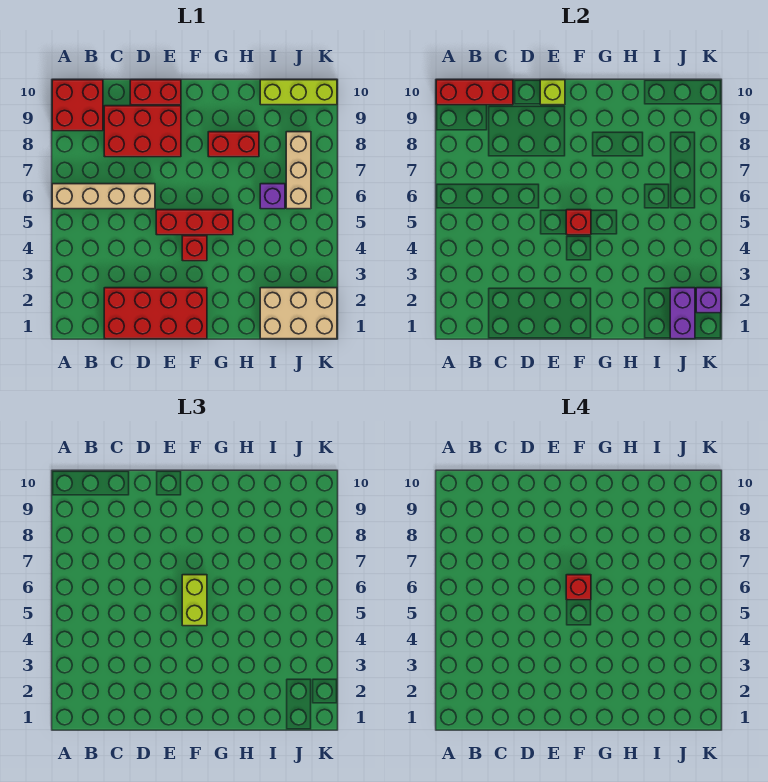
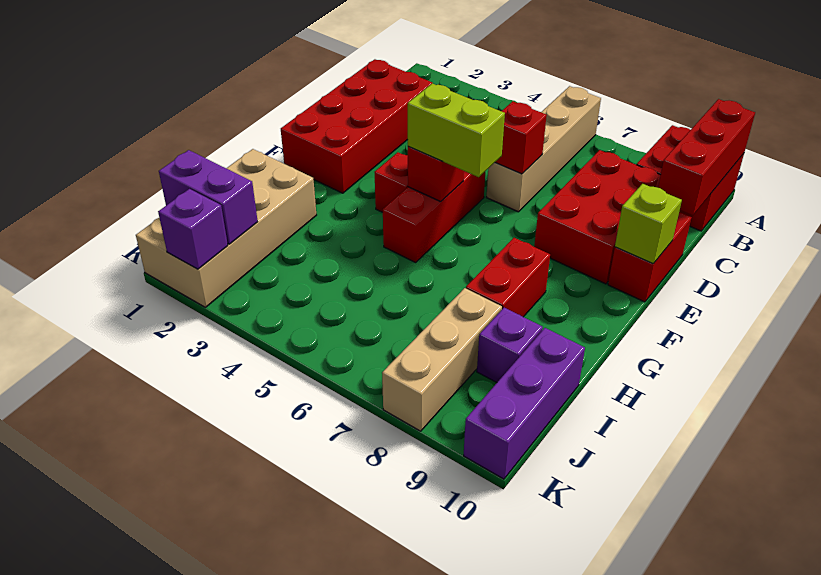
red 1x1 brick [566,575,591,600] -> red 1x1 brick moved to [495,101,547,174]
tan 2x3 brick [260,288,337,339] -> tan 2x4 brick [136,149,316,307]
purple 1x1 brick [260,184,285,209] -> purple 1x1 brick moved to [477,308,543,382]
lime 1x3 brick [260,80,337,105] -> purple 1x3 brick [464,328,585,479]
tan 1x3 brick [286,132,311,209] -> tan 1x3 brick turned to [382,288,502,431]

